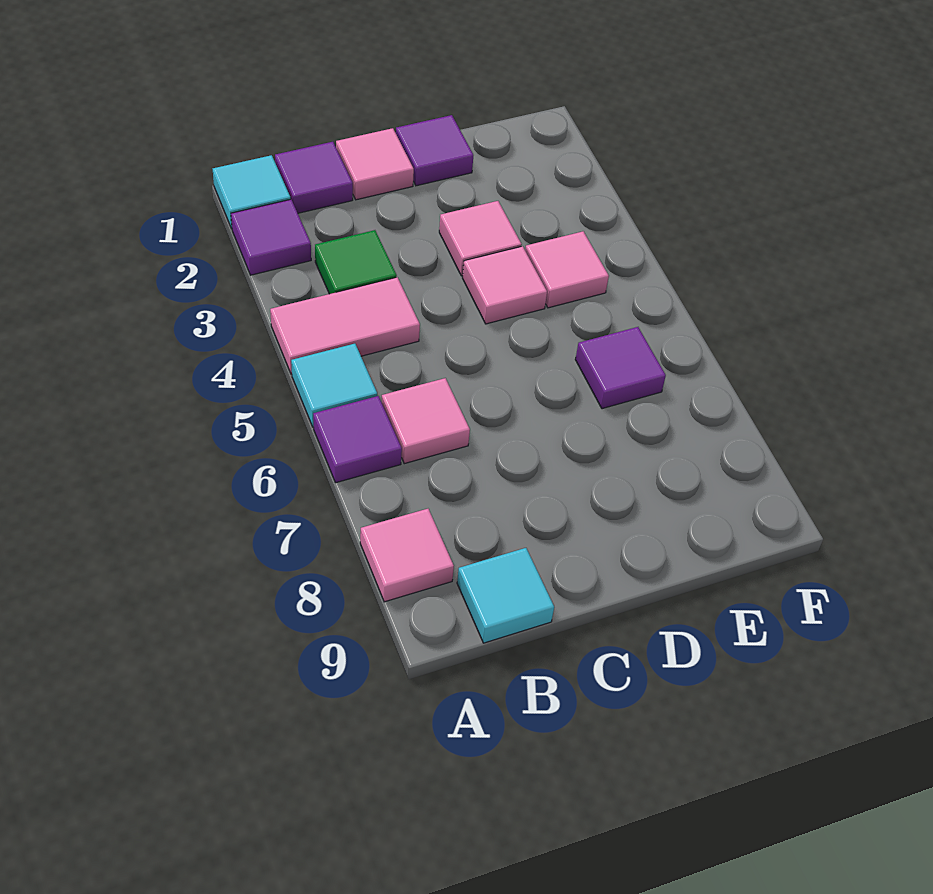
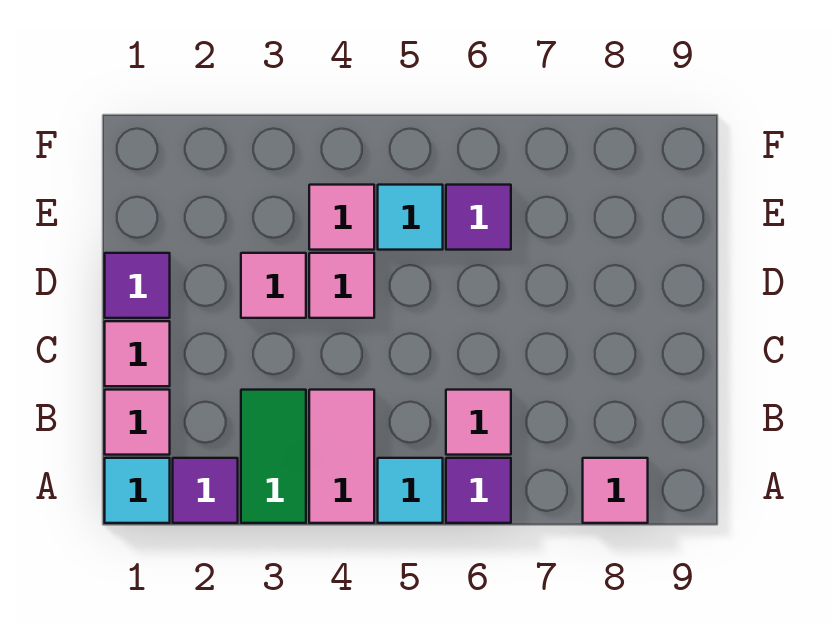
purple 1x1 tile [275,142,353,213] -> pink 1x1 tile [105,390,170,455]
green 1x1 tile [315,230,397,294] -> green 1x2 tile [241,390,306,523]
cyan 1x1 tile [457,548,554,643] -> cyan 1x1 tile moved to [378,185,443,250]

